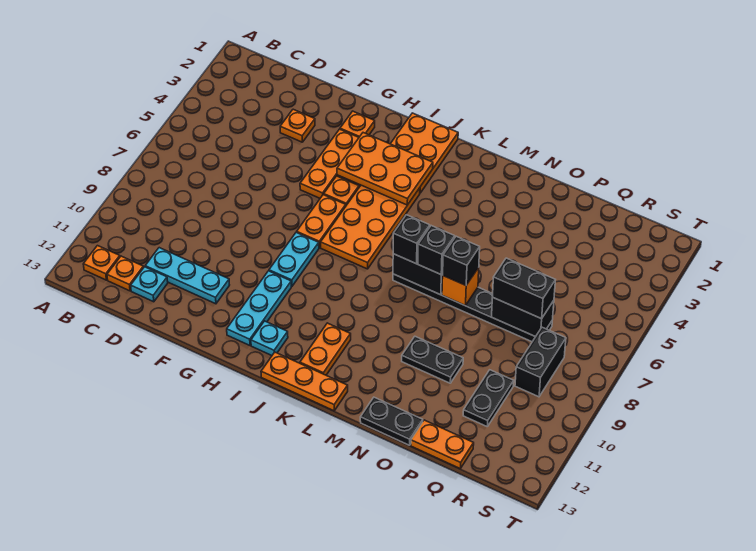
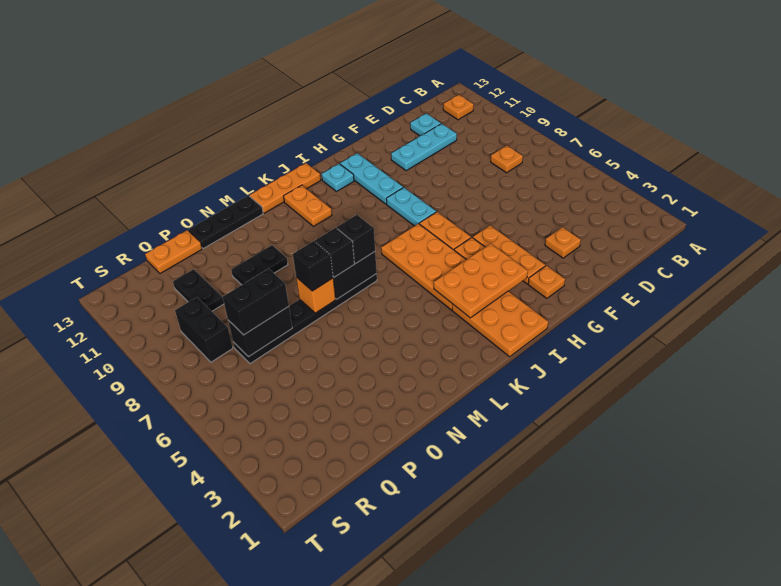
orange 1x1 plate [107,256,143,291] -> orange 1x1 plate moved to [491,145,523,173]
black 1x2 plate [360,397,423,445] -> black 1x3 plate [188,196,263,249]

